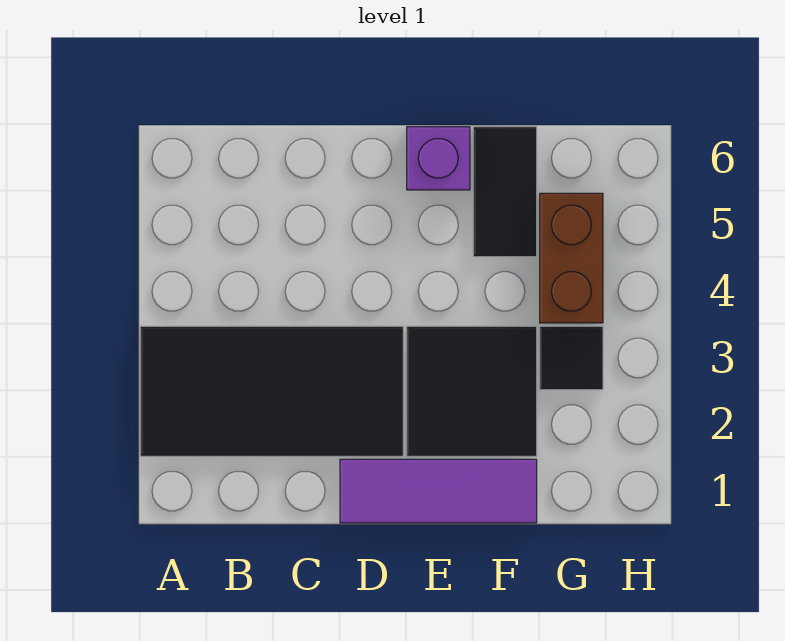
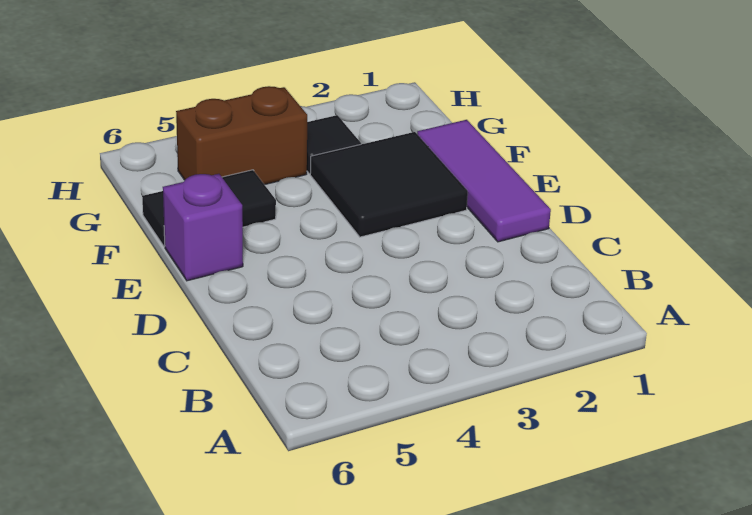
black 2x4 tile [140,326,403,456] -> none

